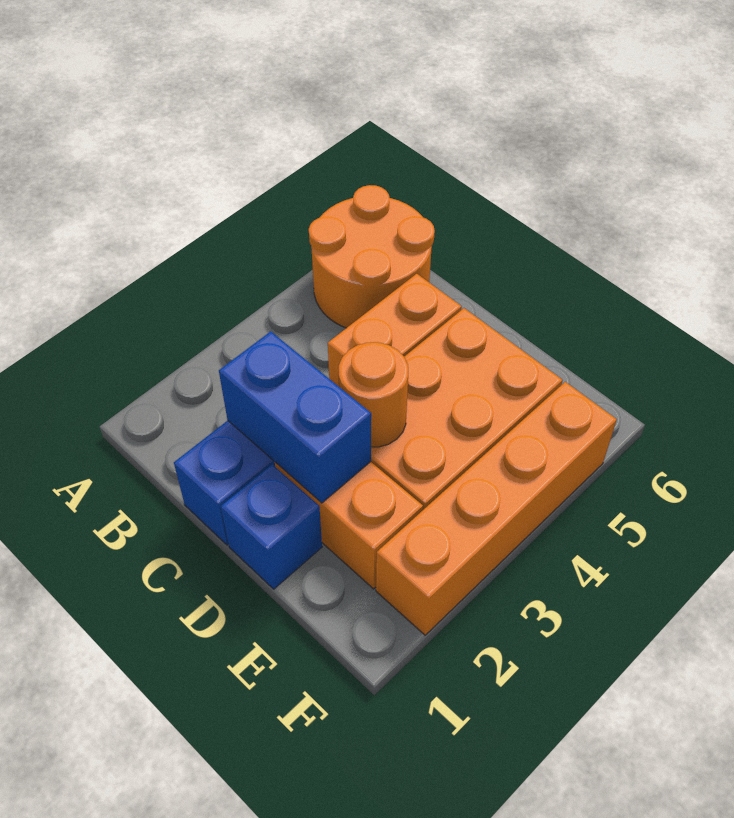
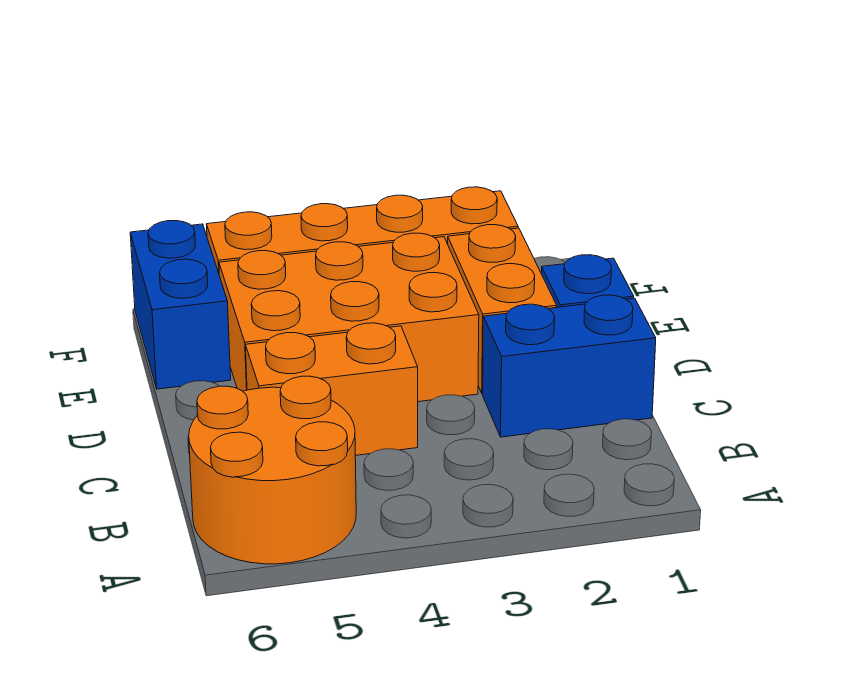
blue 1x2 brick [219,331,371,503] -> blue 1x2 brick moved to [130,221,231,389]
orange 1x1 round brick [339,342,408,447] -> none

